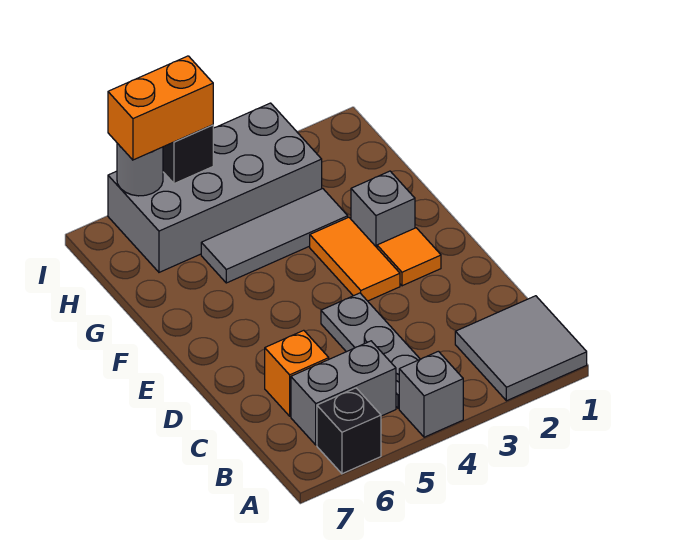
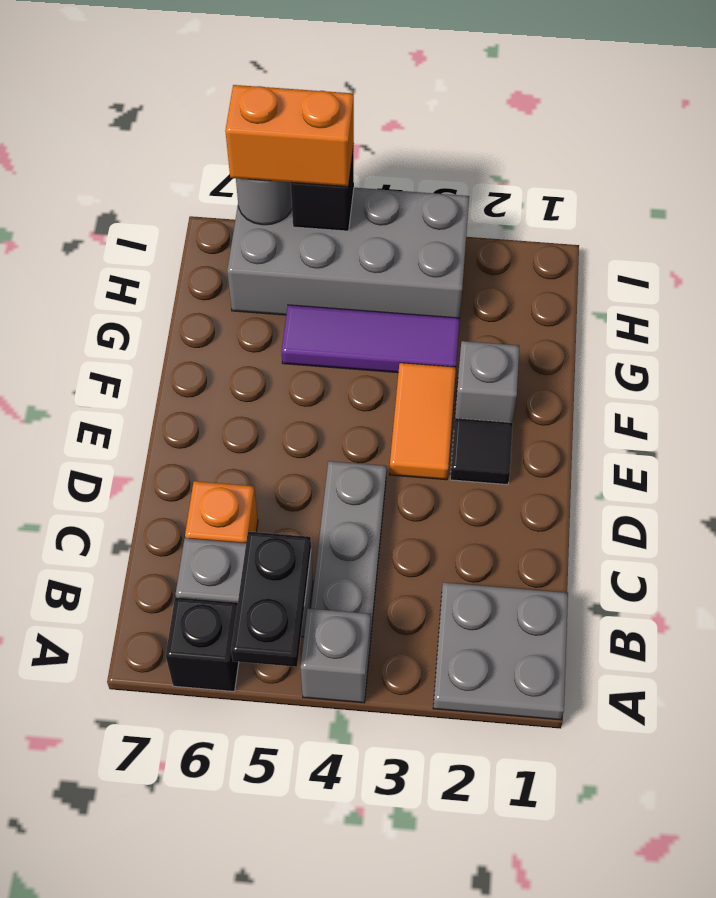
grey 2x2 tile [455,296,587,401] -> grey 2x2 plate [433,582,568,720]
none -> black 1x2 plate [231,532,311,667]
orange 1x1 tile [377,228,441,286] -> black 1x1 tile [450,418,513,485]
grey 1x3 tile [201,189,348,283] -> purple 1x3 tile [282,305,460,373]

